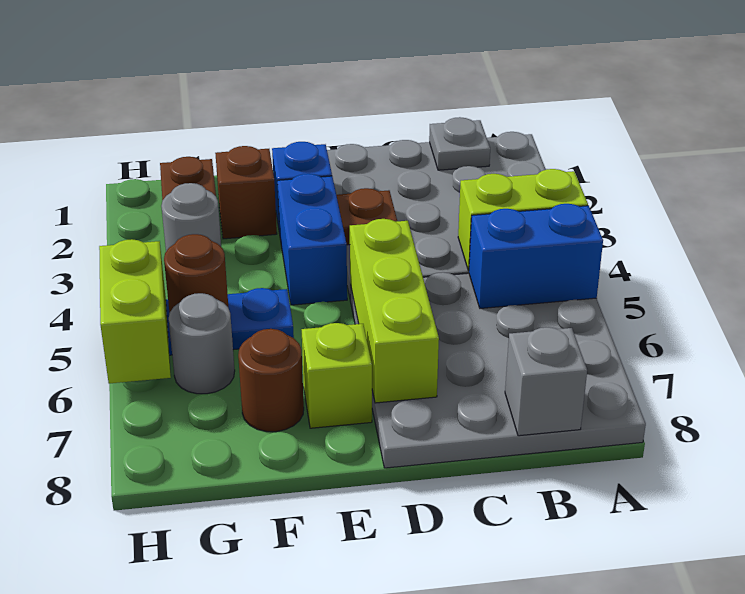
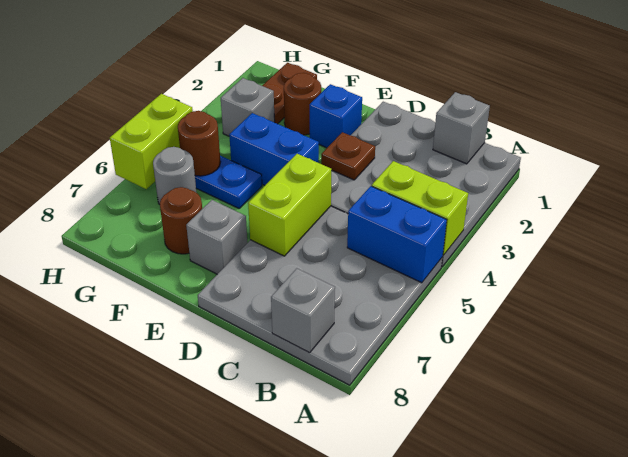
grey 1x1 plate [429,117,490,170] -> grey 1x1 brick [433,92,490,164]
lime 1x3 brick [350,219,439,403] -> lime 1x2 brick [248,154,332,256]
blue 1x2 brick [277,174,347,305] -> blue 1x2 brick turned to [229,113,319,185]
lime 1x1 brick [302,323,372,428] -> grey 1x1 brick [186,200,247,274]
brown 1x1 brick [215,146,277,239] -> brown 1x1 round brick [284,73,321,135]
grey 1x1 round brick [161,183,221,251] -> grey 1x1 brick [221,78,275,136]

